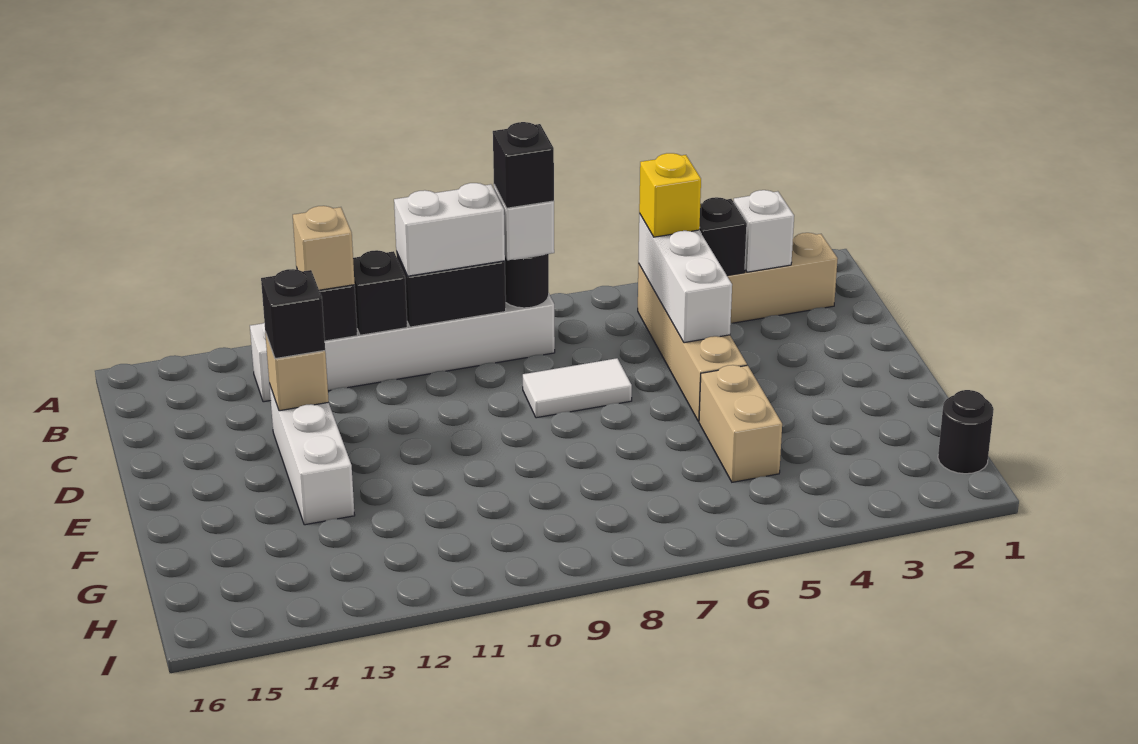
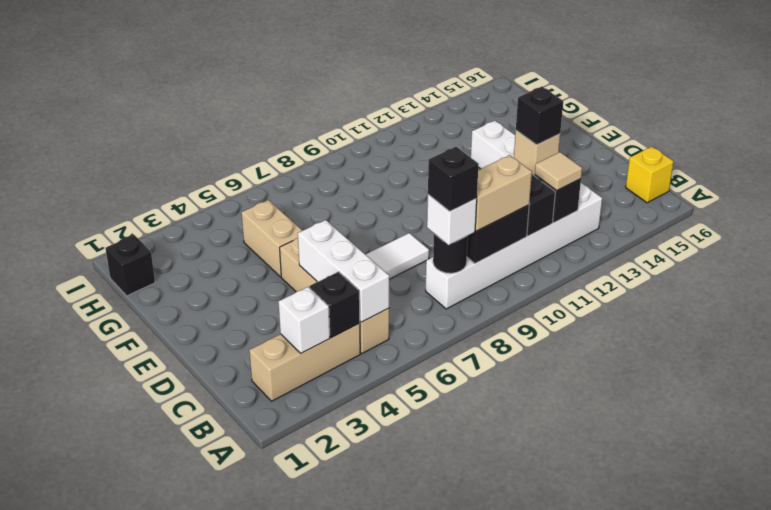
yellow 1x1 brick [639,153,701,237] -> yellow 1x1 brick moved to [626,146,674,203]
white 1x2 brick [394,183,505,276] -> tan 1x2 brick [475,155,532,231]
tan 1x1 brick [293,206,355,291] -> tan 1x1 tile [535,152,582,191]
black 1x1 round brick [938,390,994,474] -> black 1x1 brick [106,235,155,296]

